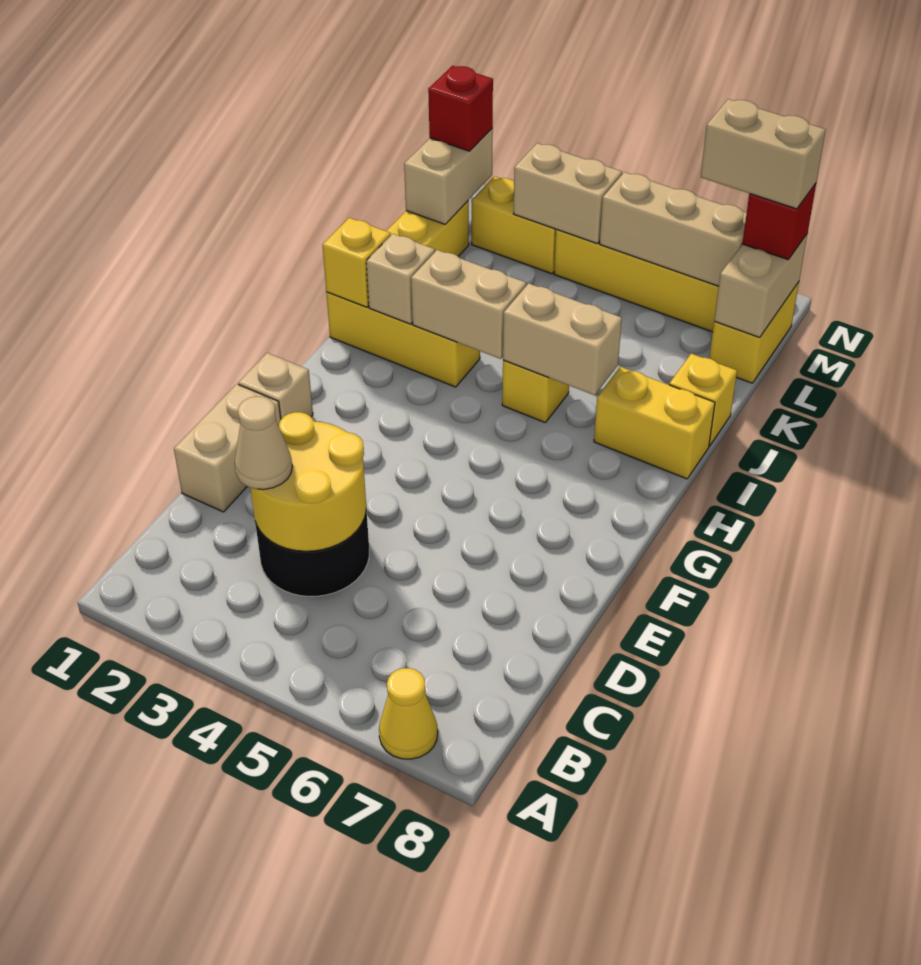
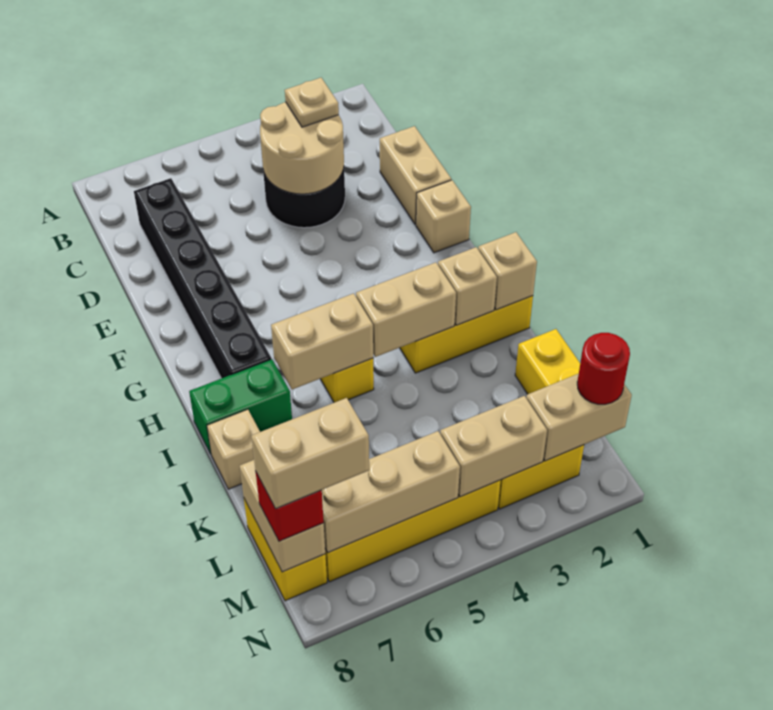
yellow 1x1 cone [379,668,438,759] -> none
yellow 2x2 round brick [251,412,366,551] -> tan 2x2 round brick [260,102,344,194]
tan 1x1 cone [235,397,292,489] -> tan 1x1 plate [285,78,339,127]
none -> black 1x6 brick [134,178,271,378]
yellow 1x1 brick [322,218,391,307] -> tan 1x1 brick [478,232,537,310]
yellow 1x2 brick [594,367,715,479] -> green 1x2 brick [189,359,292,454]
yellow 1x1 brick [669,354,737,446] -> tan 1x1 brick [207,409,260,489]
tan 1x2 brick [404,129,493,224] -> tan 1x2 brick turned to [526,374,632,461]
red 1x1 brick [428,66,493,151] -> red 1x1 round brick [577,333,630,404]

